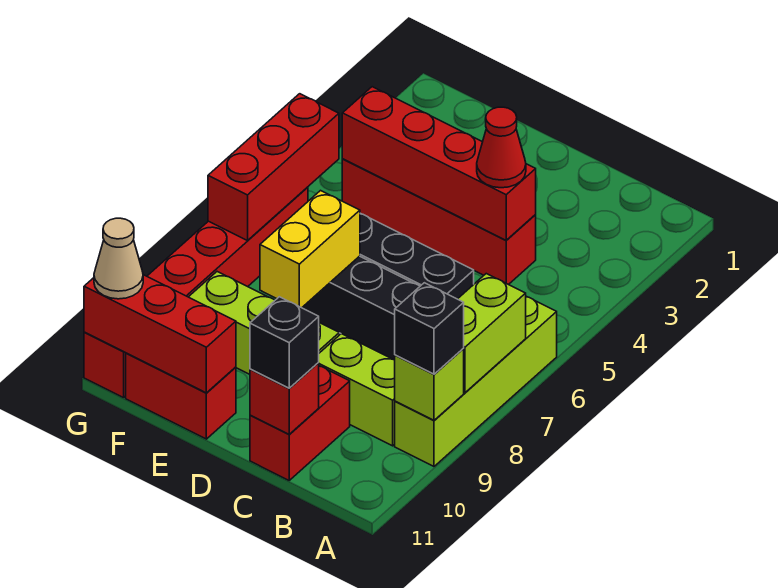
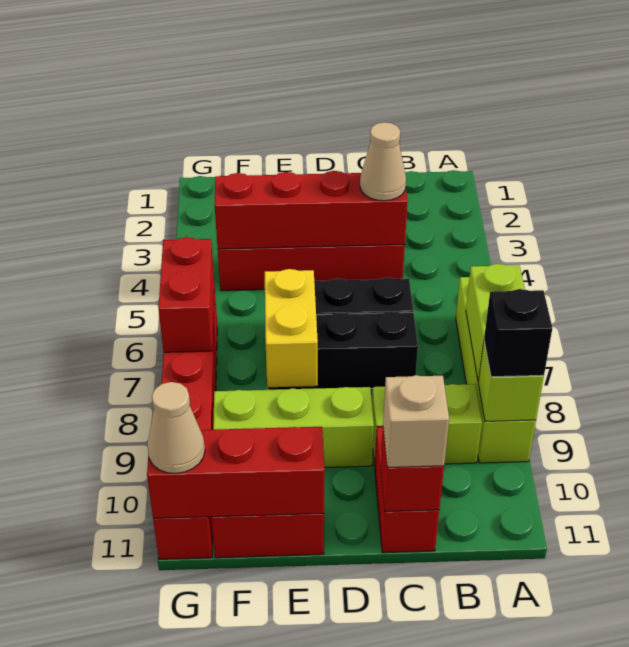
red 1x1 cone [477,107,526,188] -> tan 1x1 cone [360,122,406,201]
black 1x1 brick [250,297,319,388] -> tan 1x1 brick [383,375,449,467]
red 1x3 brick [208,94,339,241] -> red 1x2 brick [158,237,214,352]

